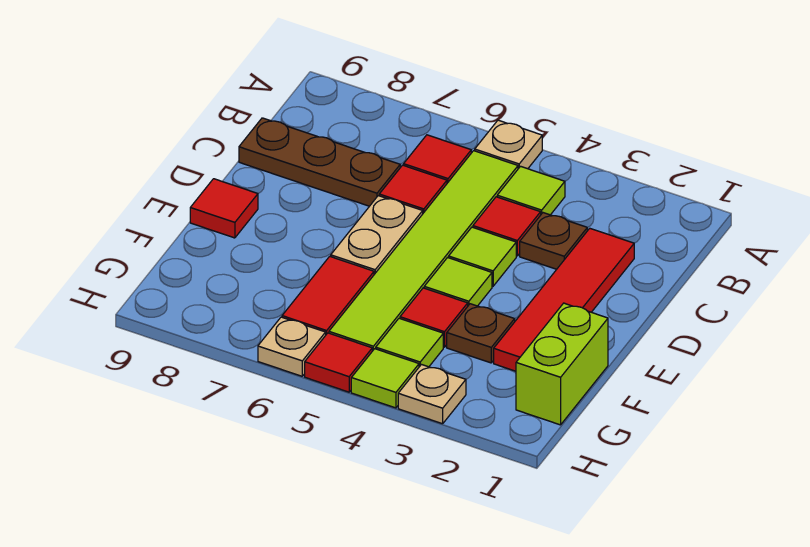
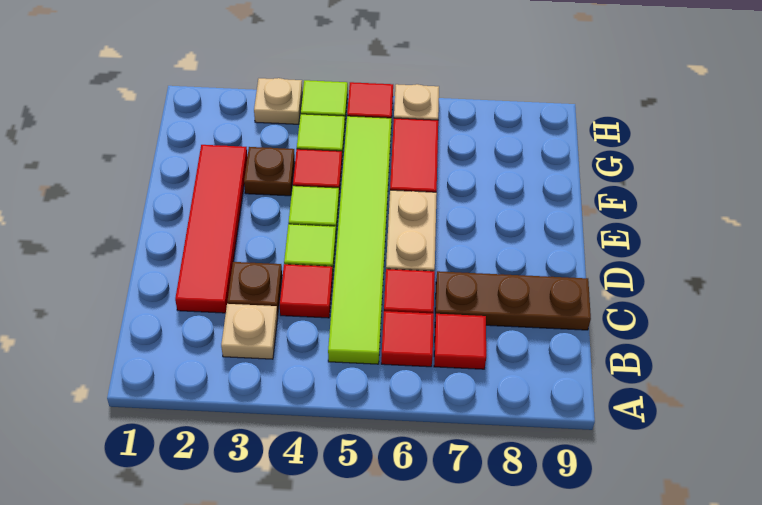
tan 1x1 plate [475,120,542,169] -> tan 1x1 plate moved to [221,304,278,359]
lime 1x1 tile [497,166,565,215] -> none
red 1x1 tile [190,179,258,238] -> red 1x1 tile moved to [434,314,486,369]
lime 1x2 brick [516,303,608,425] -> none

